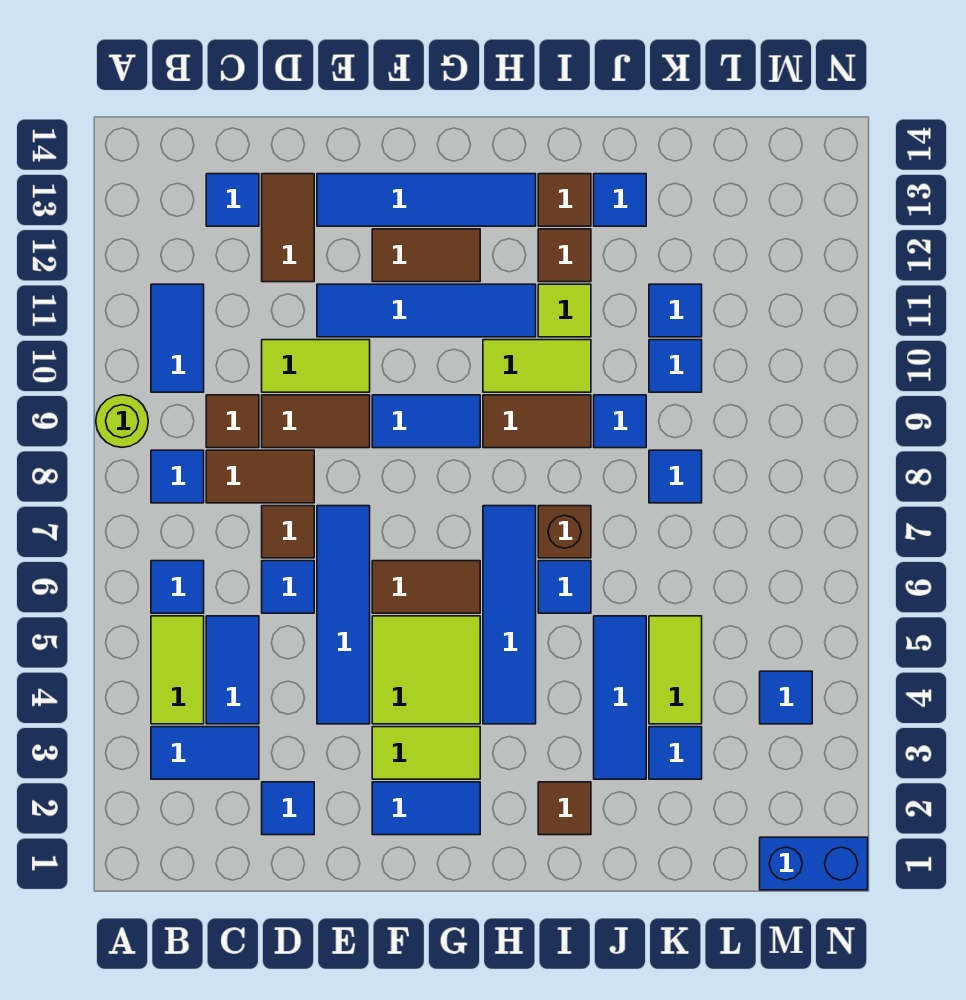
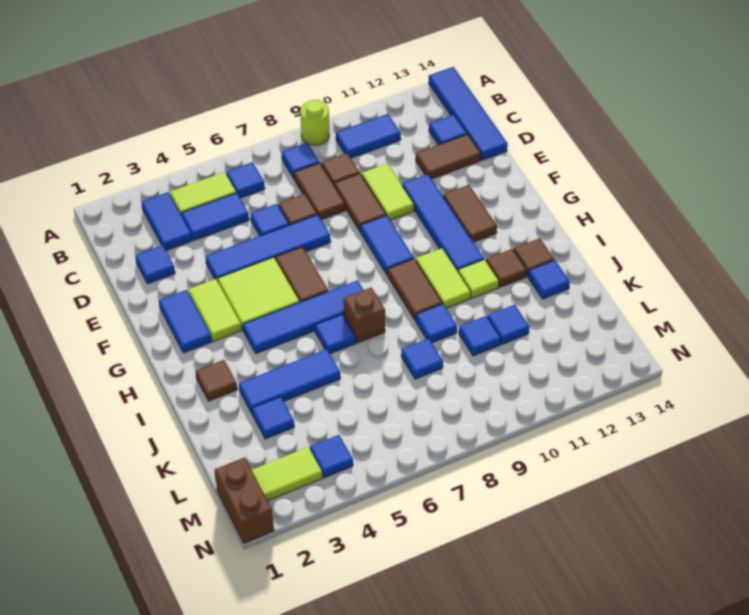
blue 1x4 tile [317,174,536,226] -> blue 1x4 tile moved to [429,67,508,160]
lime 1x2 tile [649,616,702,724] -> lime 1x2 tile moved to [252,447,322,501]
blue 1x2 brick [760,837,868,890] -> brown 1x2 brick [215,457,274,543]

